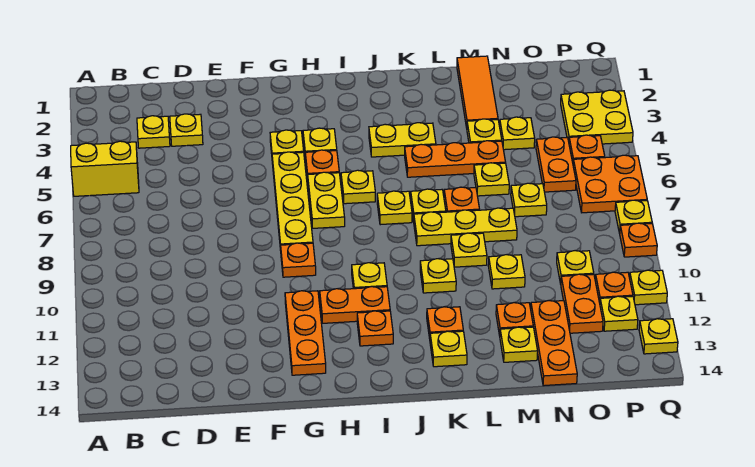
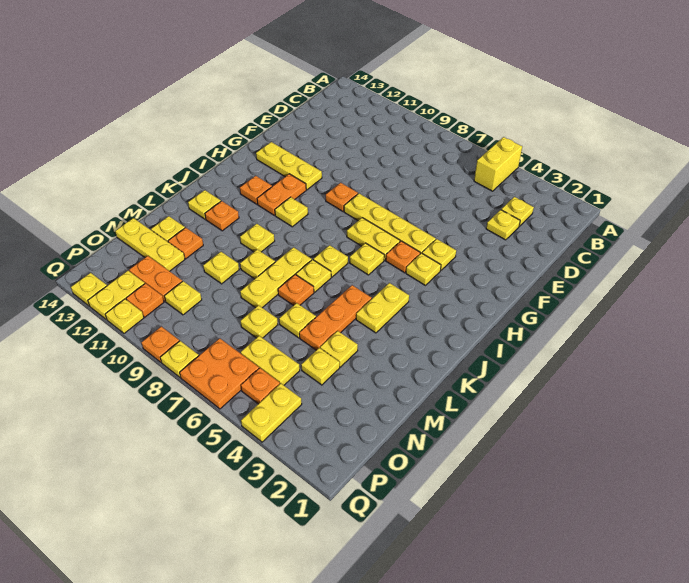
orange 1x3 plate [285,291,326,375] -> yellow 1x3 plate [256,142,322,190]
orange 1x3 tile [457,56,498,128] -> none
orange 1x3 plate [531,301,577,386] -> yellow 1x3 plate [115,218,185,271]
orange 1x2 plate [536,137,576,192] -> yellow 1x2 plate [241,336,300,385]
yellow 2x2 plate [561,90,633,144] -> yellow 1x2 plate [241,384,302,442]
yellow 1x1 plate [600,296,638,331] -> yellow 1x2 plate [88,271,145,319]

